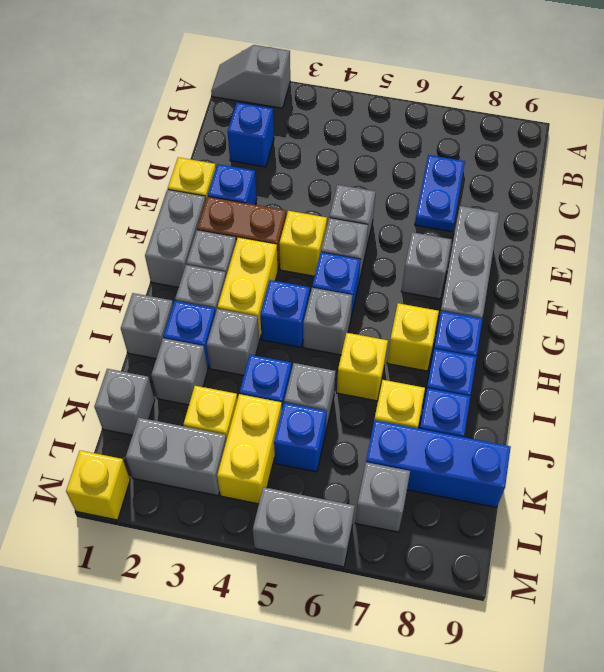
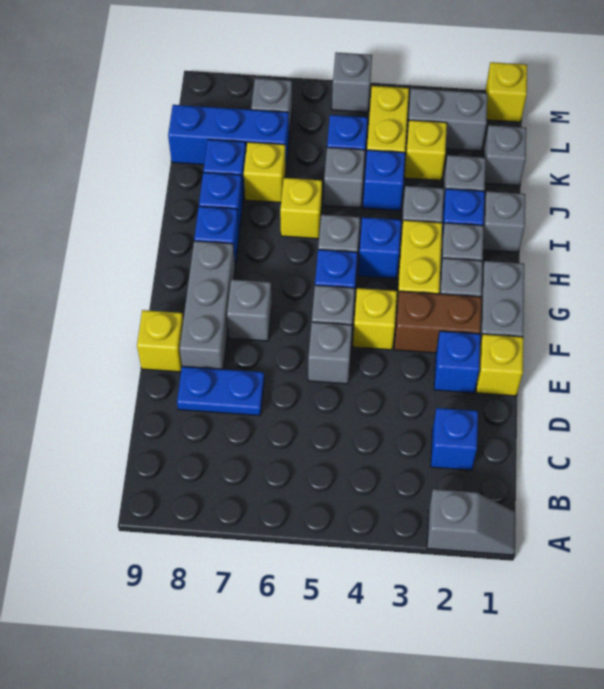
blue 1x2 plate [415,155,465,232] -> blue 1x2 plate turned to [177,366,264,416]
yellow 1x1 brick [387,303,439,371] -> yellow 1x1 brick moved to [137,310,183,372]
grey 1x2 brick [253,487,355,567] -> grey 1x1 brick [332,52,372,112]

